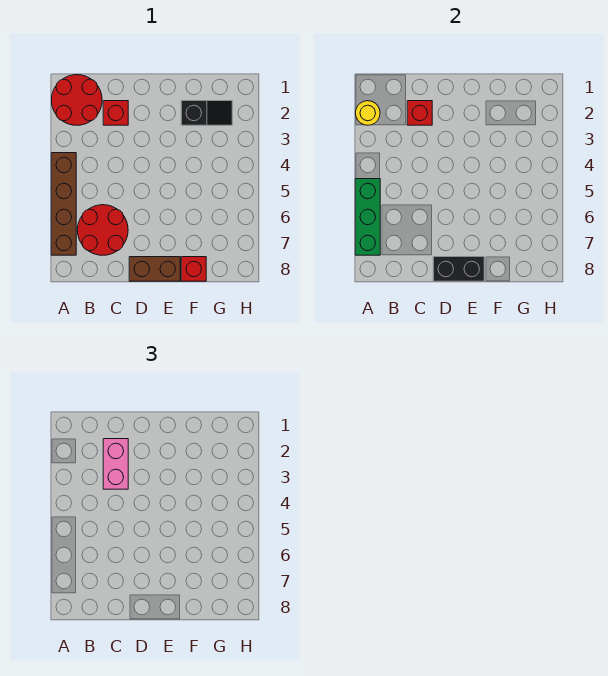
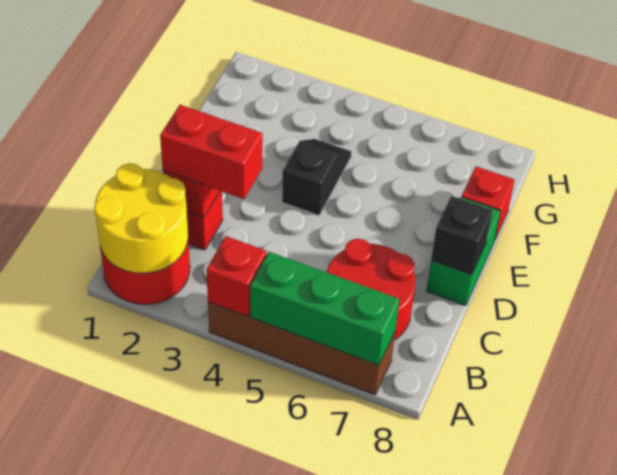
yellow 1x1 round brick [356,101,380,125] -> yellow 2x2 round brick [94,163,188,273]
none -> red 1x1 brick [206,236,267,316]
pink 1x2 brick [103,439,128,489] -> red 1x2 brick [160,105,262,199]
brown 1x2 brick [129,257,180,281] -> green 1x2 brick [426,197,500,306]
black 1x2 brick [433,257,484,281] -> black 1x1 brick [431,196,493,275]
black 1x2 slope [181,101,232,125] -> black 1x2 slope moved to [282,139,351,215]

